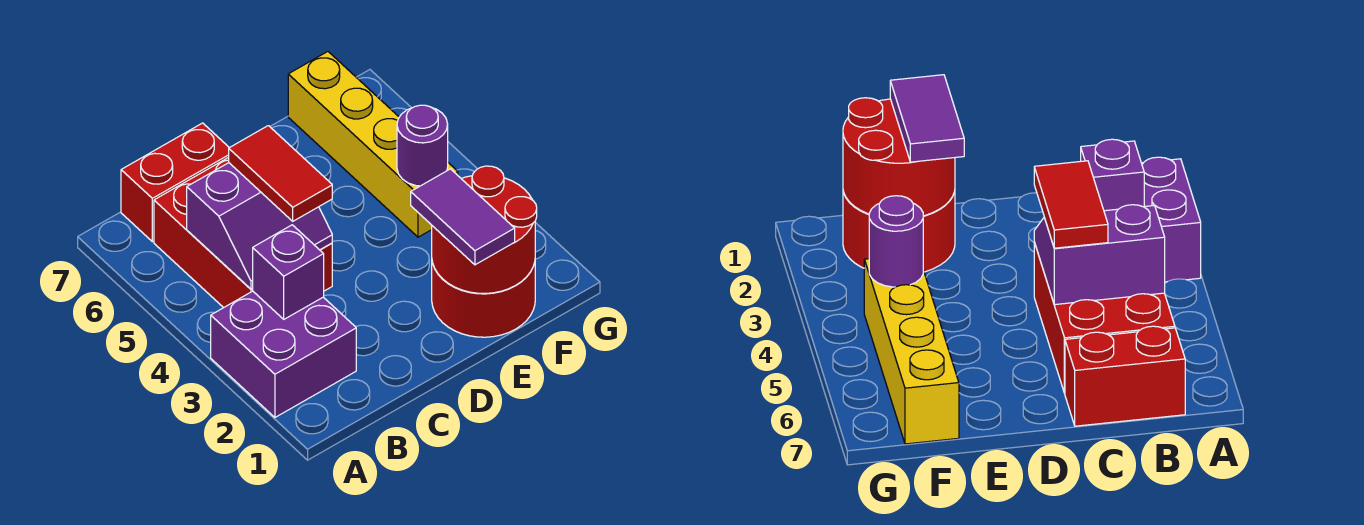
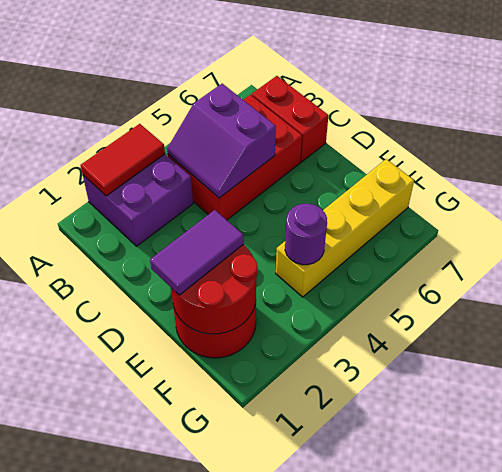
purple 1x1 brick [253,225,324,319] -> none
red 1x2 tile [229,126,332,221] -> red 1x2 tile moved to [80,124,165,196]

